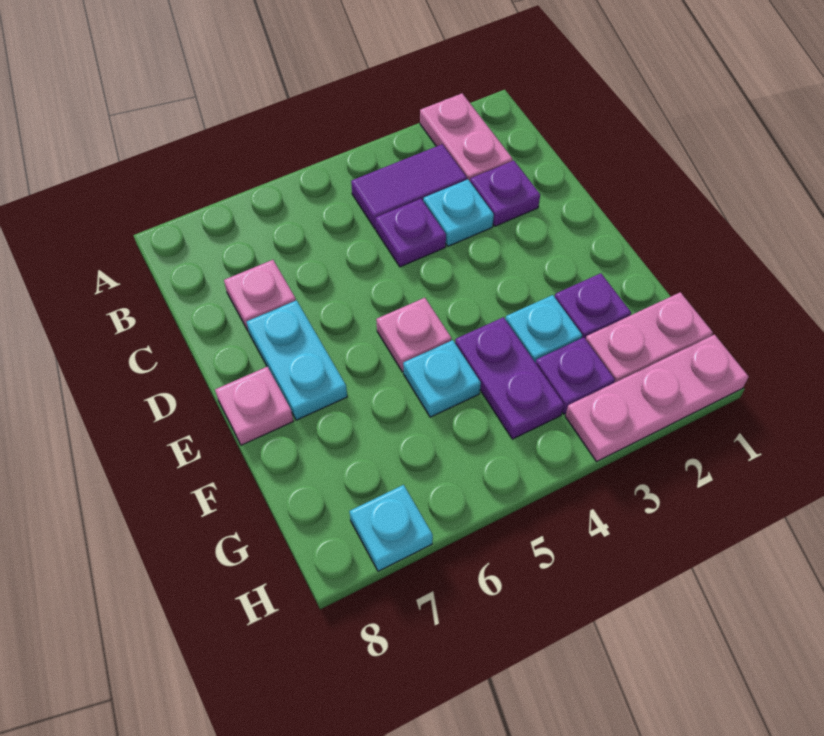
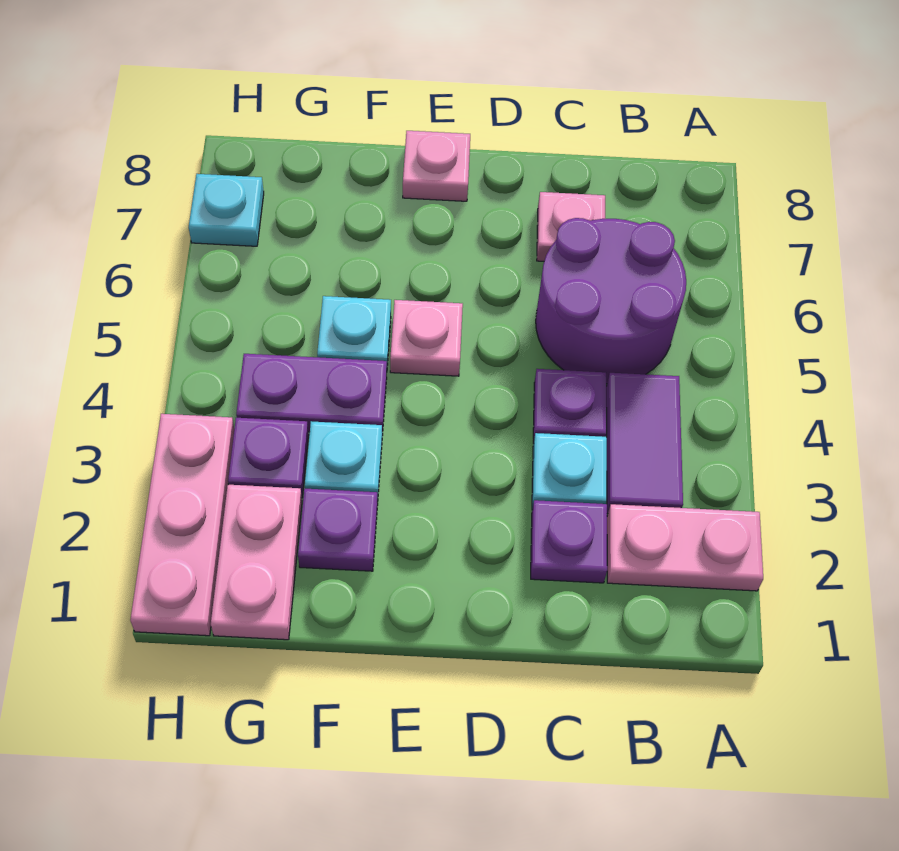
none -> purple 2x2 round brick [536,218,686,384]
cyan 1x2 plate [247,300,347,420] -> none

